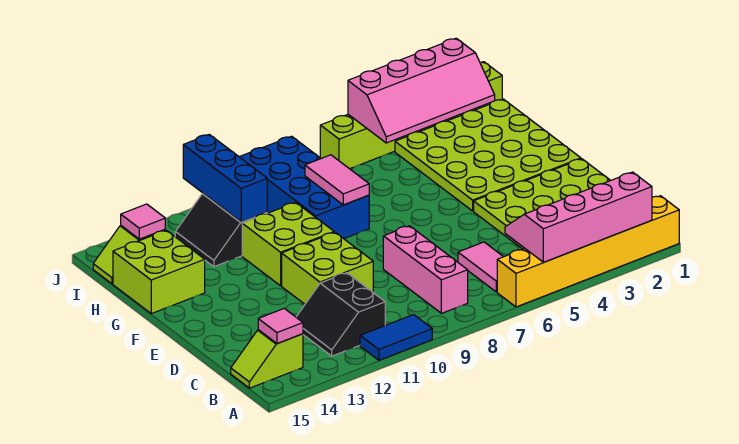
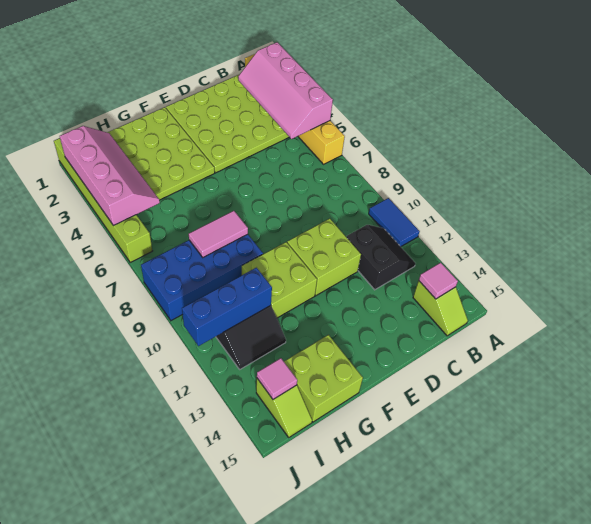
pink 1x2 tile [458,242,503,292] -> none
pink 1x3 brick [383,226,468,313] -> none
black 2x2 slope [296,273,385,356] -> black 2x2 slope turned to [347,225,416,290]

